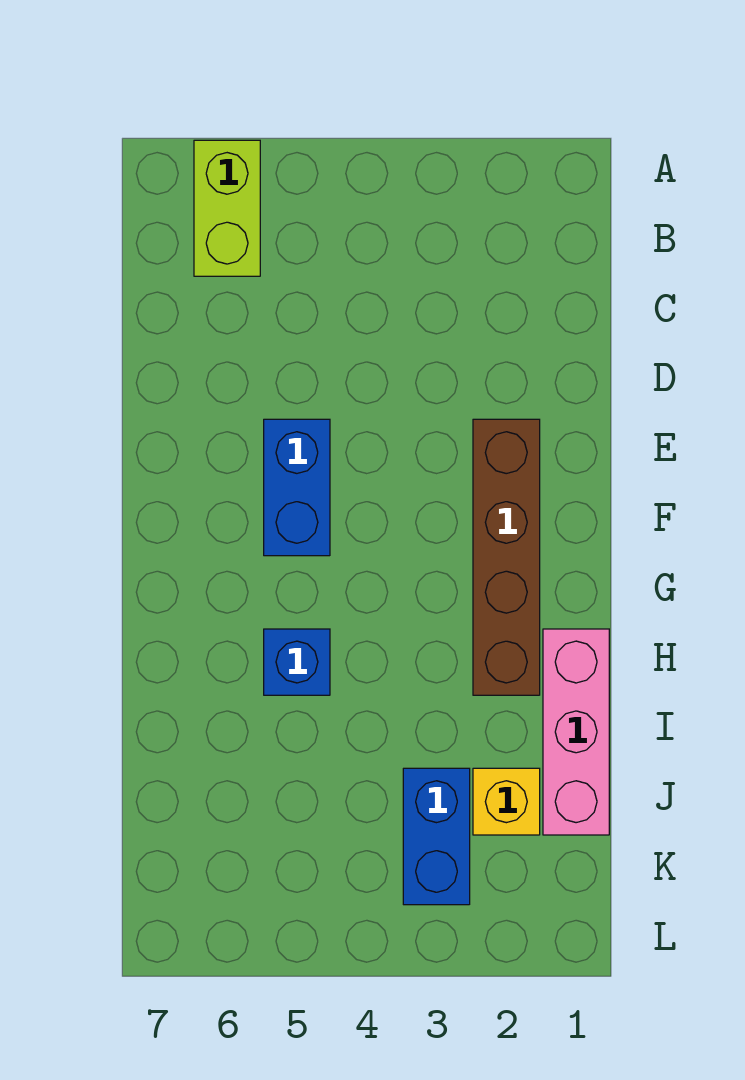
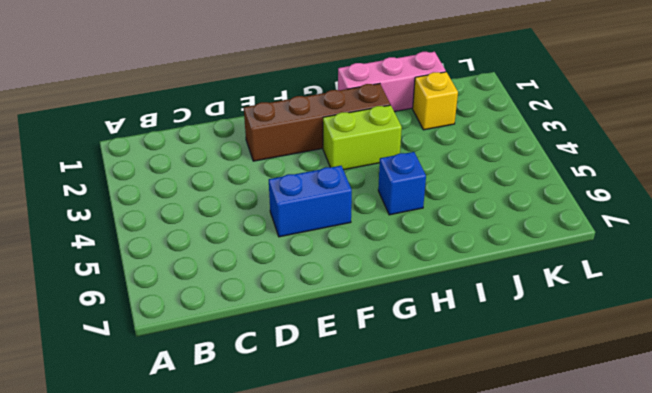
lime 1x2 brick [194,140,260,276] -> lime 1x2 brick moved to [323,105,402,170]
blue 1x2 brick [403,768,470,905] -> none

